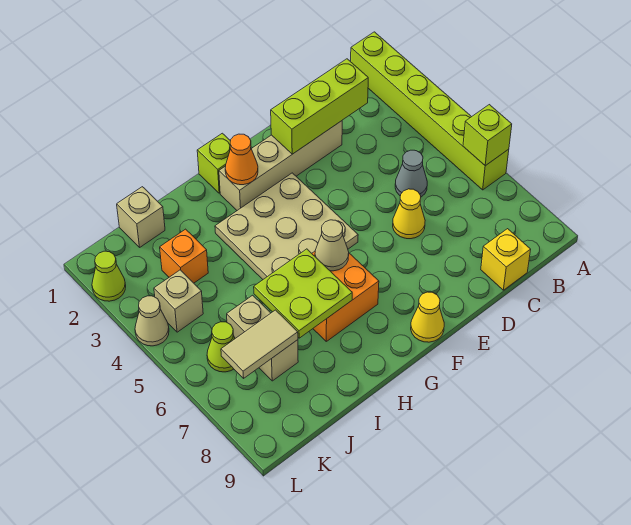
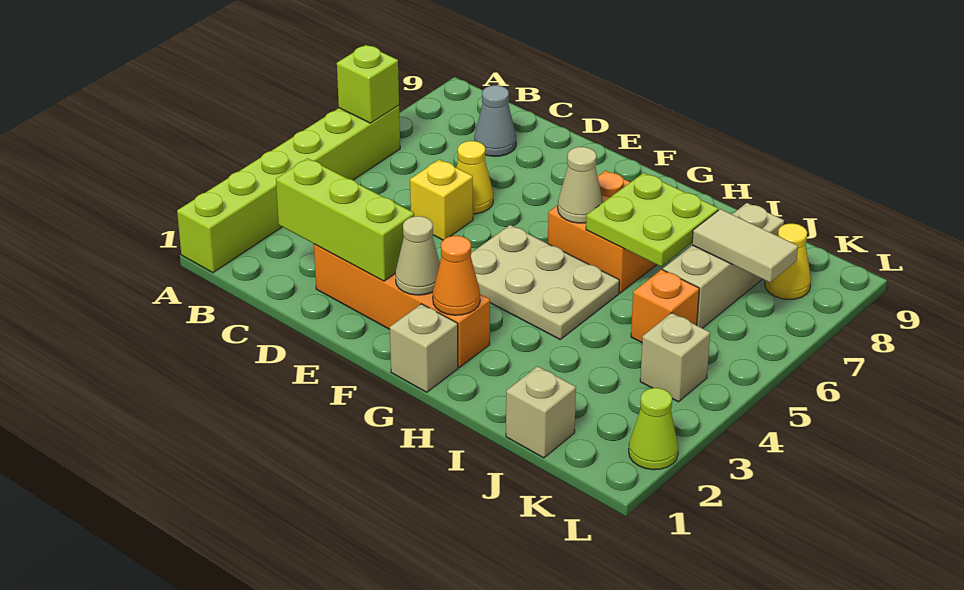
grey 1x1 cone [395,150,427,197] -> grey 1x1 cone moved to [474,85,516,156]
yellow 1x1 brick [481,229,531,290] -> yellow 1x1 brick moved to [410,160,473,240]
tan 1x4 brick [219,121,342,210] -> orange 1x4 brick [314,244,490,367]
tan 3x3 plate [215,173,358,279] -> tan 2x3 plate [471,225,619,339]
yellow 1x1 cone [411,292,444,342] -> yellow 1x1 cone moved to [765,224,811,300]
lime 1x1 brick [197,133,230,193] -> tan 1x1 brick [390,304,458,392]
orange 1x1 brick [160,229,208,283] -> orange 1x1 brick moved to [631,270,699,343]
tan 1x2 brick [227,295,298,381] -> tan 1x3 brick [663,203,784,328]
lime 1x1 cone [207,322,235,372] -> none
tan 1x1 cone [135,296,169,346] -> tan 1x1 cone moved to [395,216,440,295]

